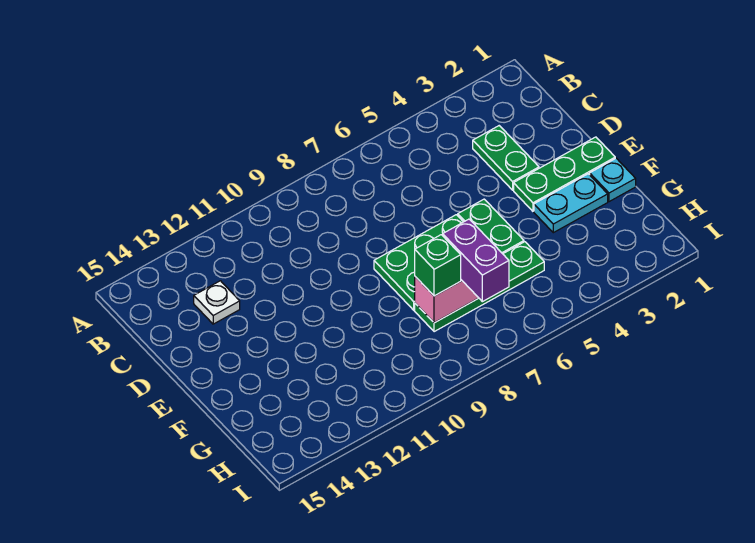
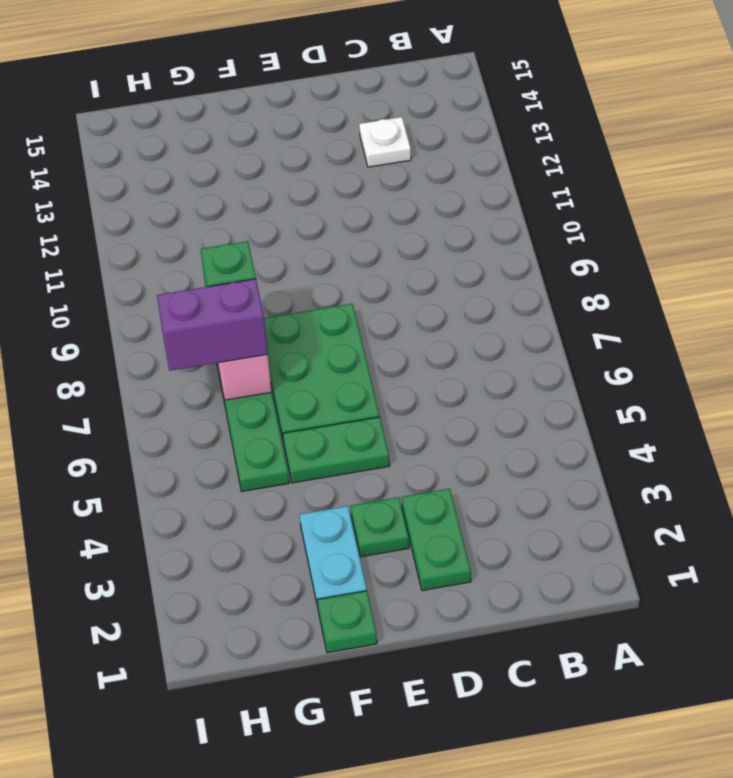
green 1x2 plate [473,126,539,190] -> green 1x2 plate turned to [402,489,471,590]
green 1x3 plate [514,137,615,211] -> green 1x1 plate [351,497,409,557]
cyan 1x1 plate [590,158,636,202] -> green 1x1 plate [317,591,377,653]

